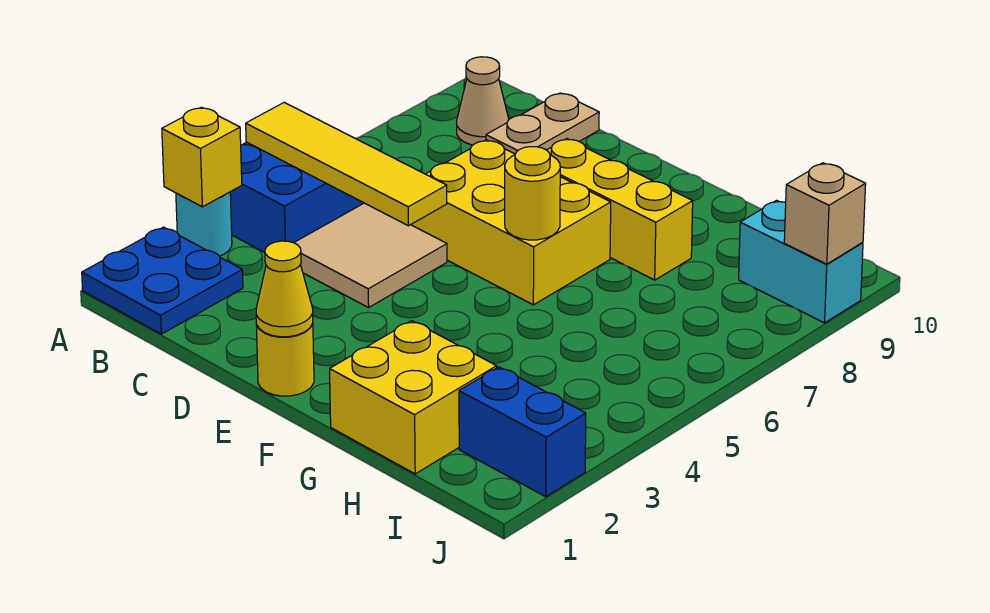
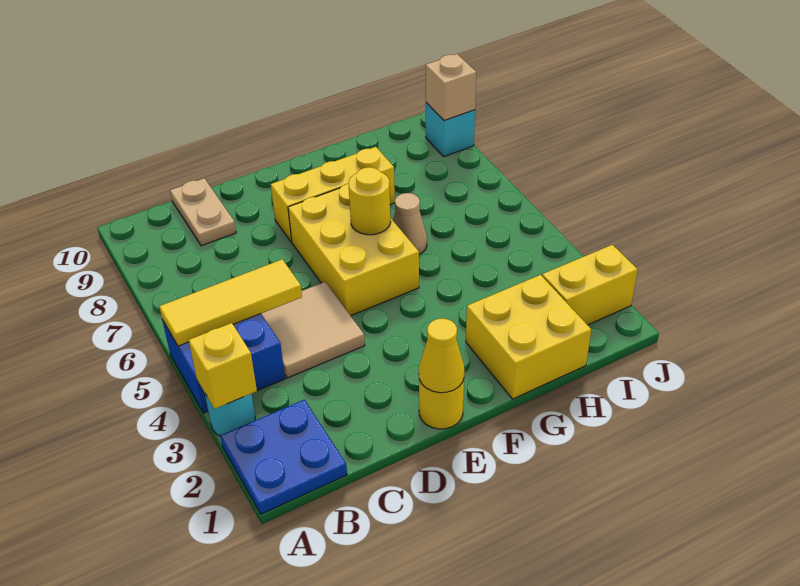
yellow 1x4 tile [246,102,447,226] -> yellow 1x3 tile [159,259,302,346]
tan 1x1 cone [457,57,509,145] -> tan 1x1 cone moved to [393,193,427,254]
yellow 2x3 brick [411,140,611,305] -> yellow 2x3 brick turned to [288,184,419,316]
blue 1x2 brick [459,367,586,497] -> yellow 1x2 brick [542,245,637,325]
cyan 1x2 brick [739,200,863,323] -> cyan 1x1 brick [426,103,475,157]

